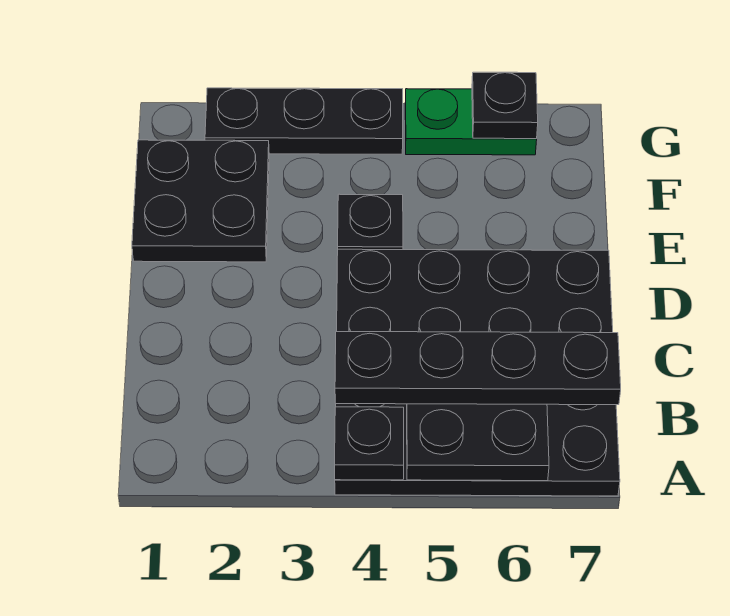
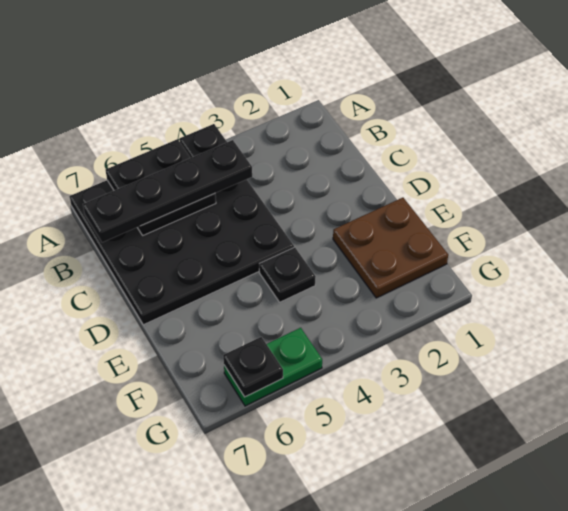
black 2x2 plate [132,140,269,262] -> brown 2x2 plate [333,198,448,298]
black 1x3 plate [205,88,403,154] -> none

